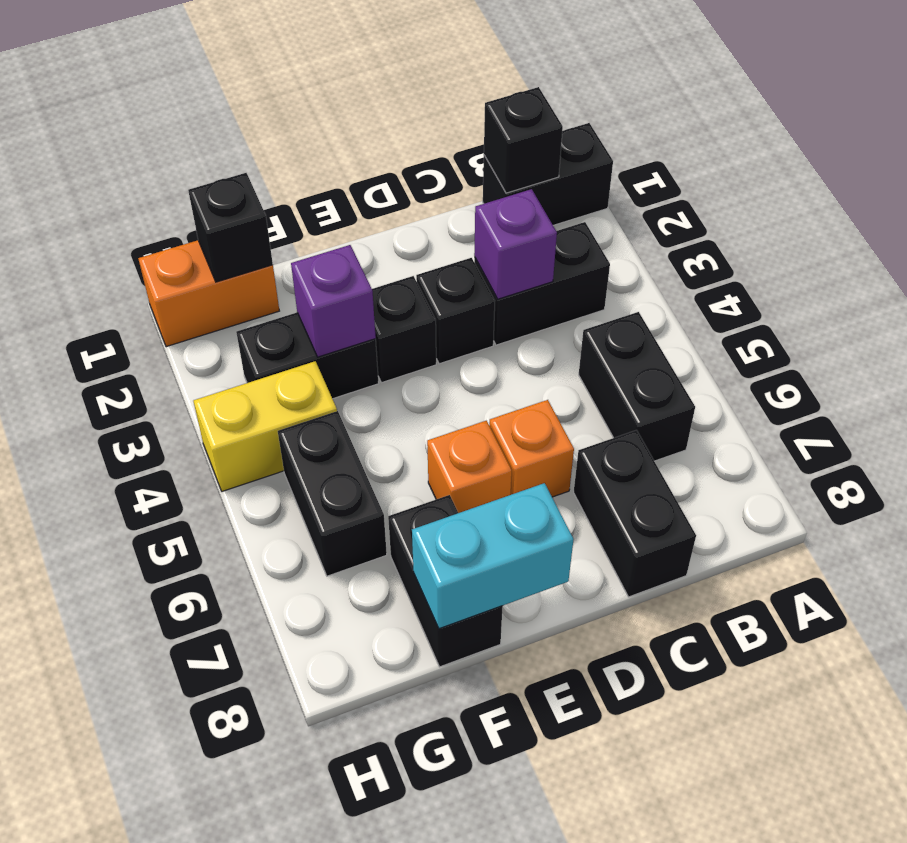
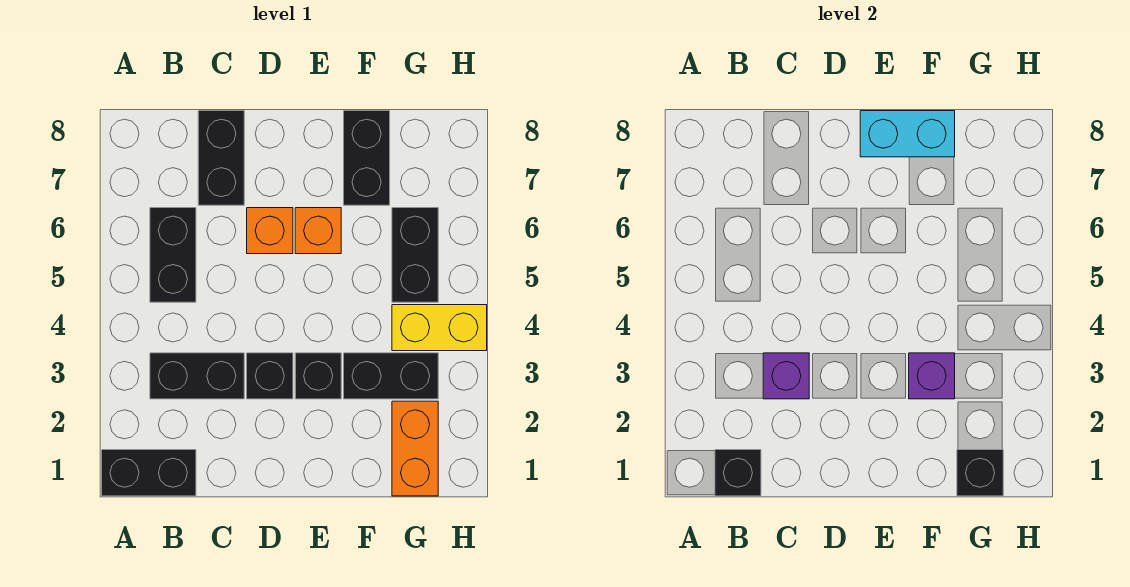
orange 1x2 brick [138,240,279,347] -> orange 1x2 brick turned to [392,401,438,496]

